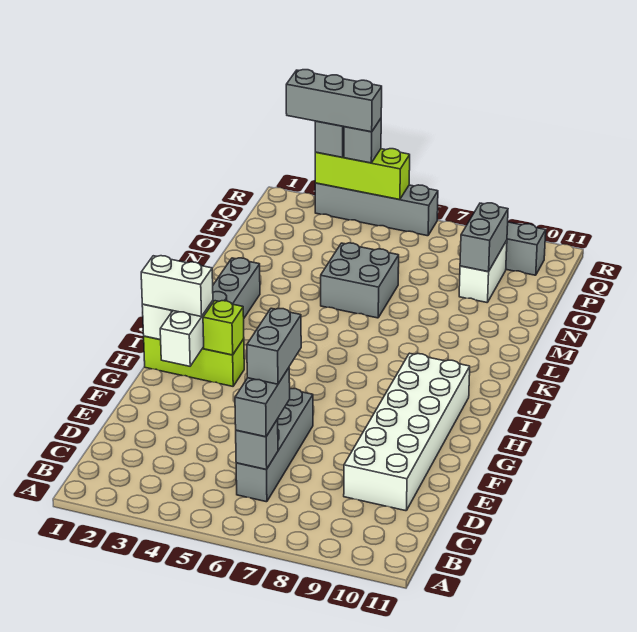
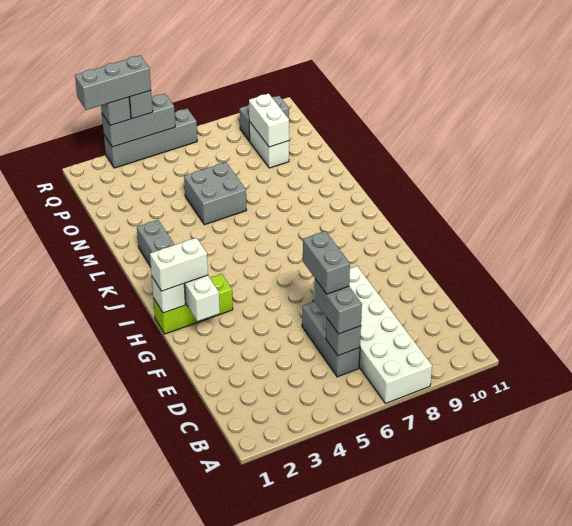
grey 1x4 brick [236,389,313,502] -> grey 1x3 brick [302,301,360,377]
white 2x6 brick [344,353,470,511] -> white 2x6 brick moved to [313,266,432,404]
lime 1x1 brick [203,301,244,355] -> none
grey 1x2 brick [460,203,508,272] -> white 1x2 brick [249,94,289,147]
lime 1x3 brick [315,149,410,200] -> grey 1x3 brick [102,94,175,147]

